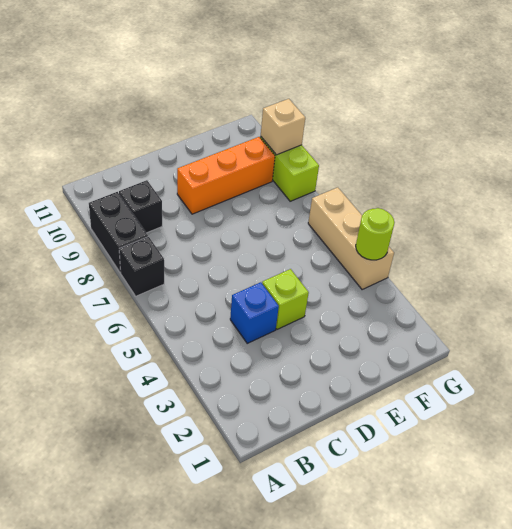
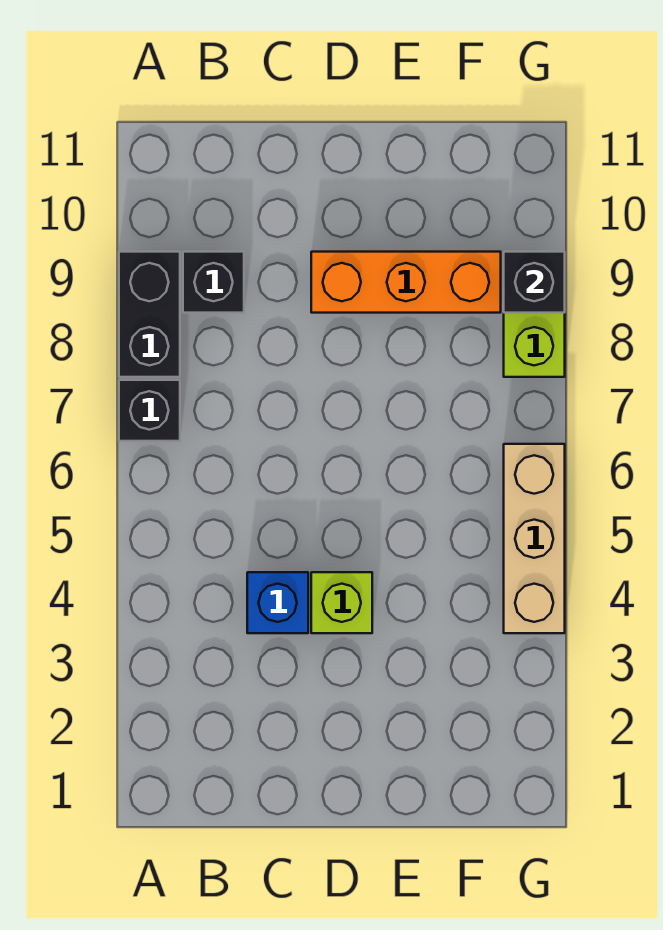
lime 1x1 round brick [356,208,395,260] -> none
tan 1x1 brick [261,99,305,155] -> black 1x1 brick [504,252,565,313]

